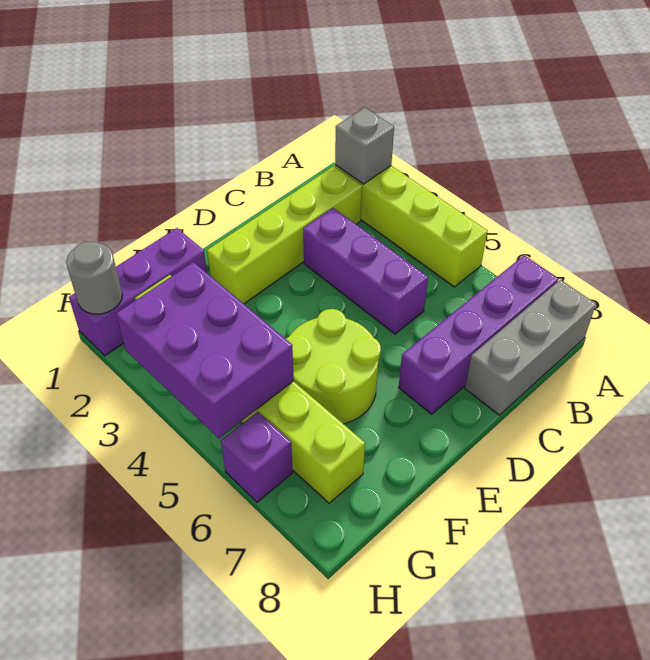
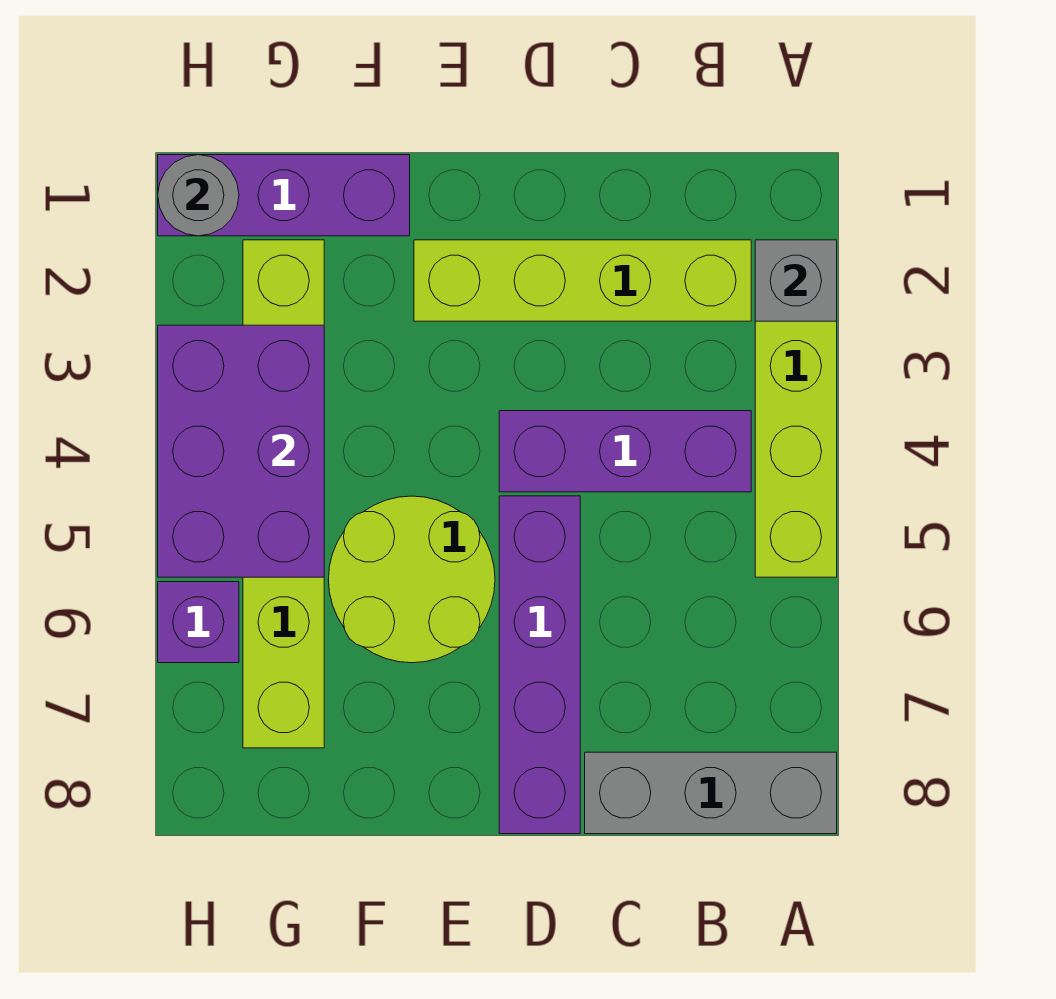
purple 1x4 brick [399,255,558,414] -> purple 1x4 brick turned to [499,496,580,834]
purple 1x3 brick [303,208,428,334] -> purple 1x3 brick turned to [499,411,751,492]

